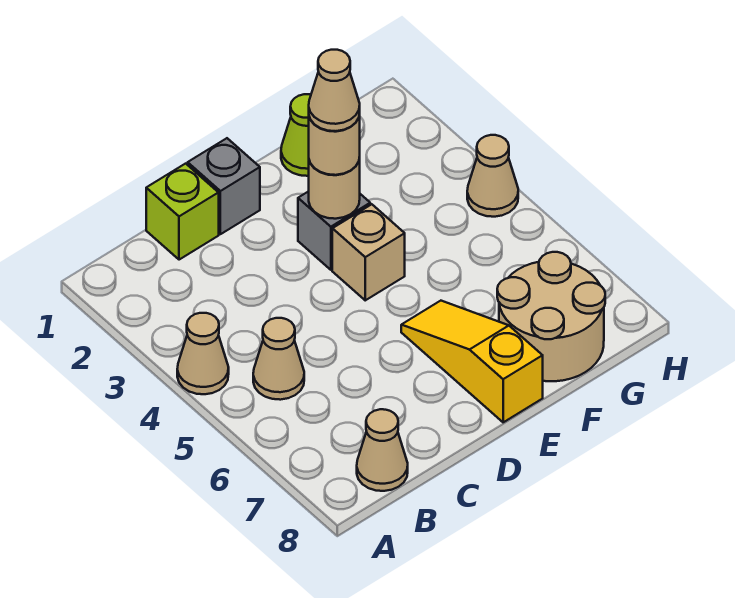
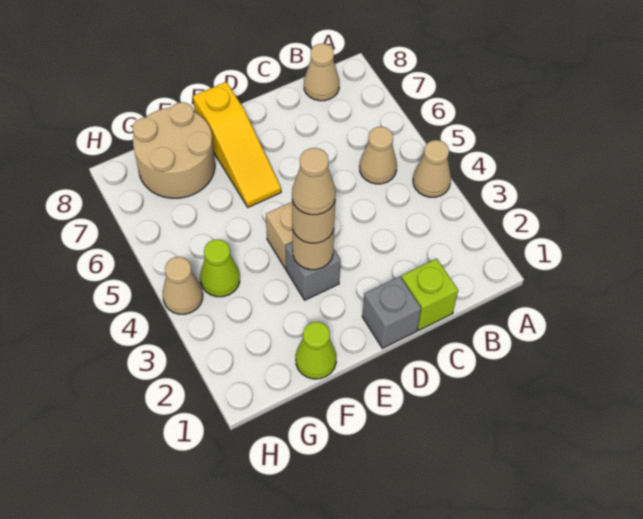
none -> lime 1x1 cone [200,239,240,297]

